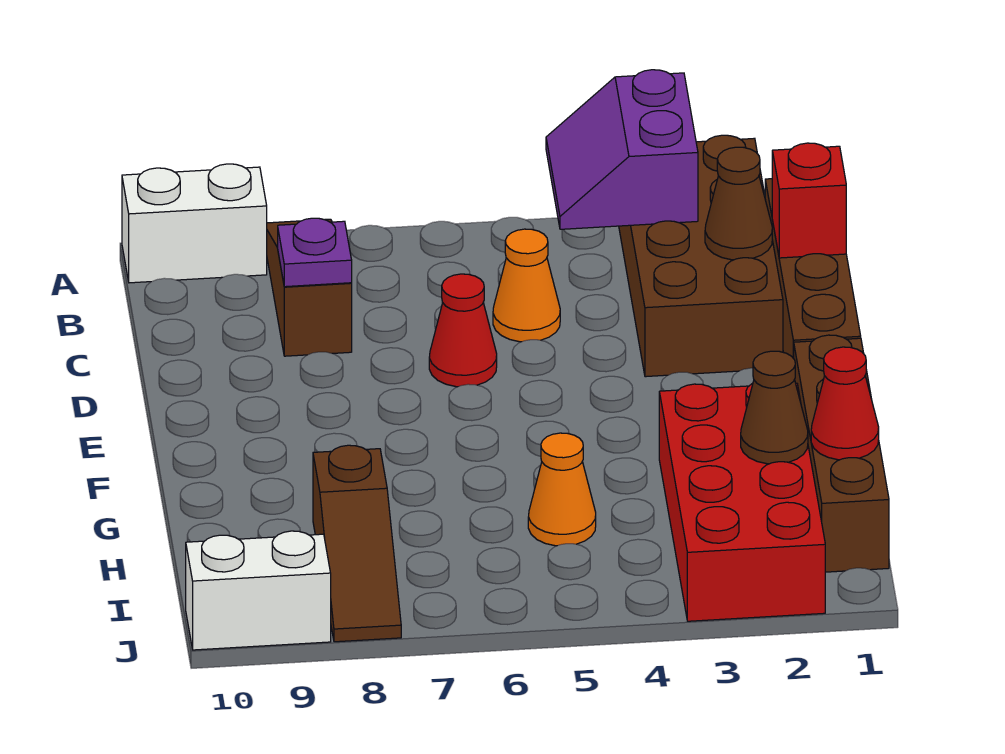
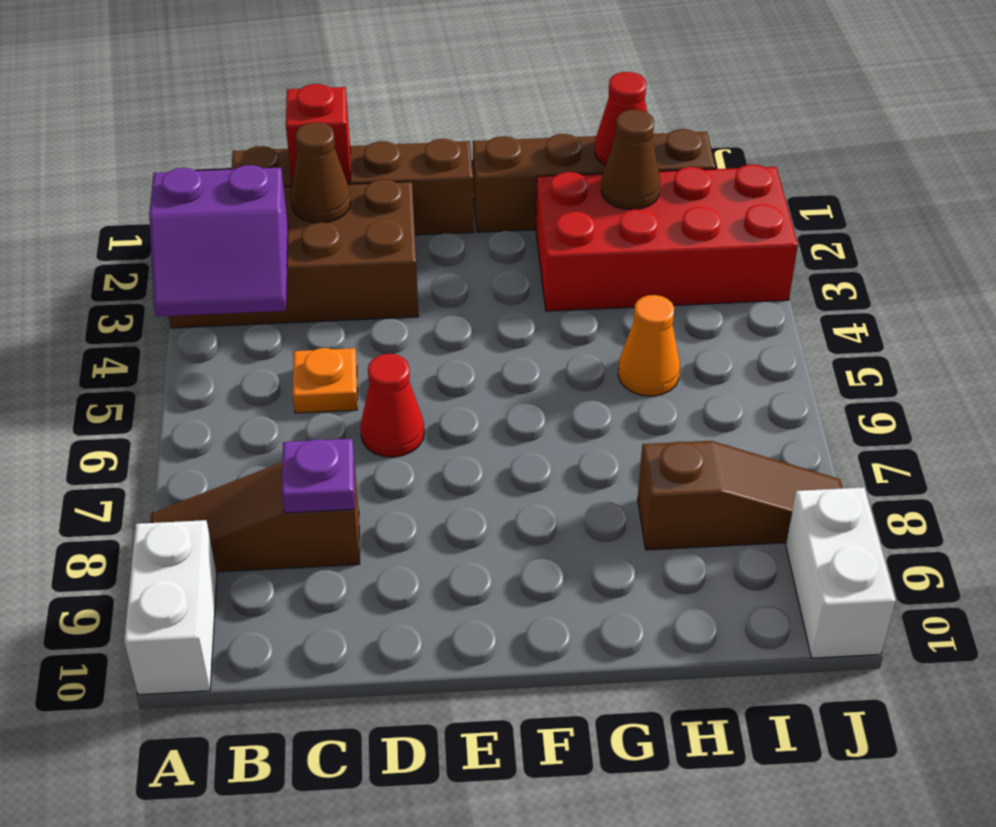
orange 1x1 cone [493,229,560,342] -> orange 1x1 plate [293,348,357,413]

